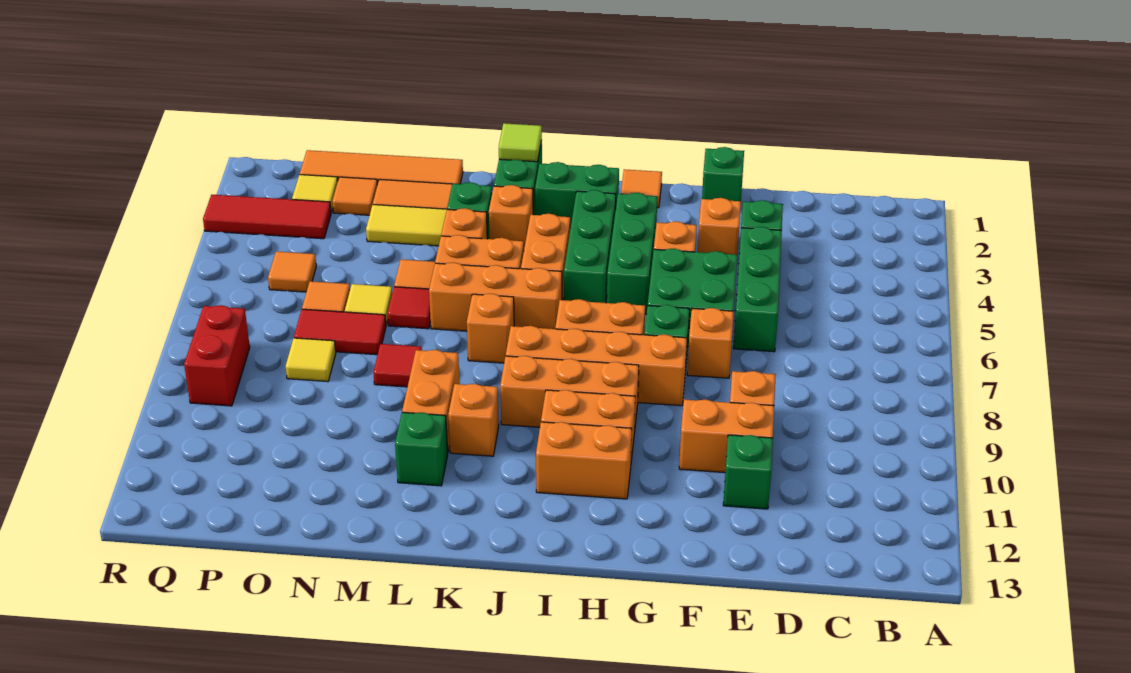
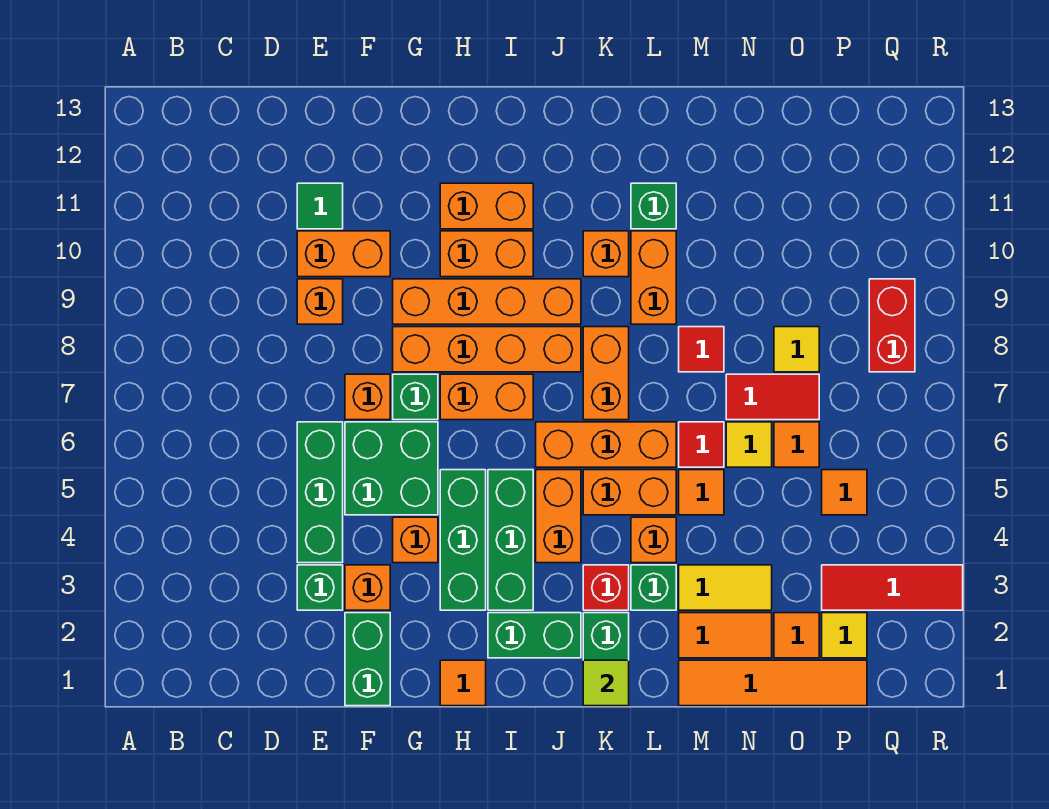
green 1x1 brick [723,435,773,509] -> green 1x1 tile [297,183,343,229]
green 1x1 brick [702,147,744,201] -> green 1x2 brick [345,613,390,706]
orange 1x3 brick [500,356,639,433] -> orange 1x4 brick [393,279,581,324]
orange 1x1 brick [489,185,533,248] -> red 1x1 brick [583,565,629,610]
orange 1x1 brick [467,294,514,363] -> orange 1x2 brick [583,327,629,420]

